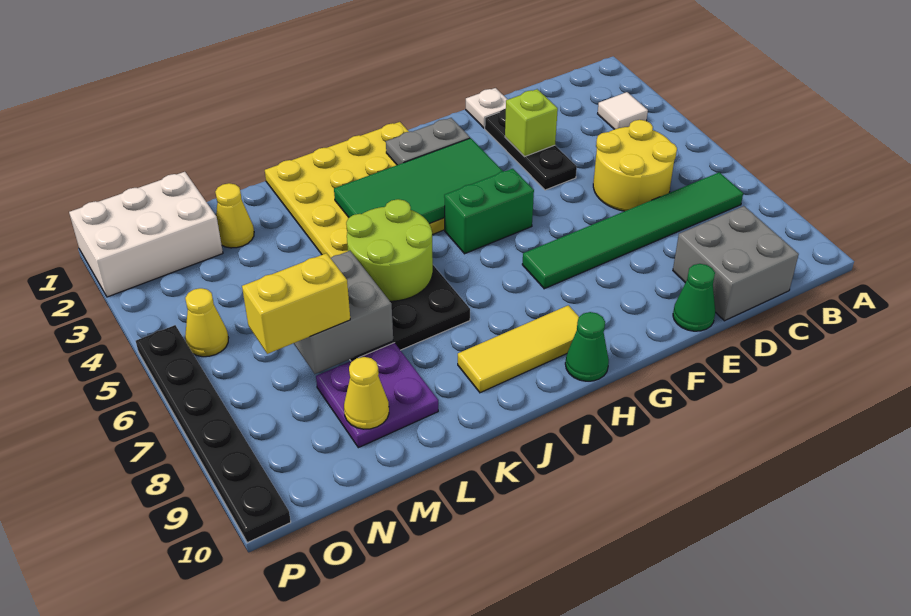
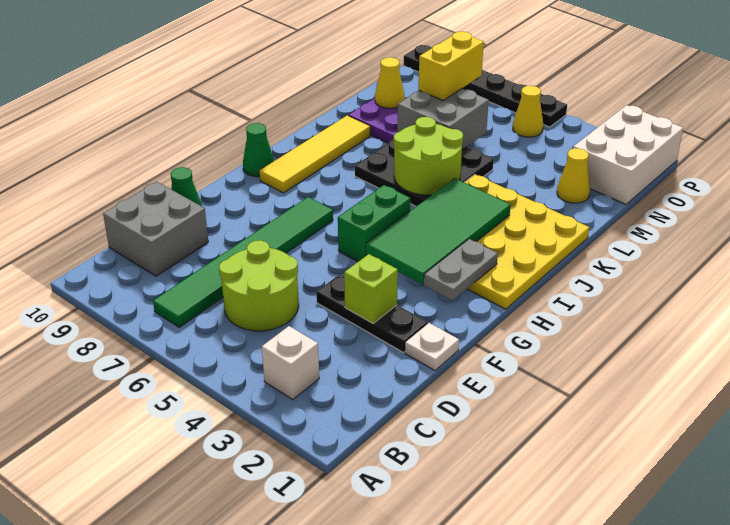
white 1x1 tile [598,92,648,129] -> white 1x1 brick [262,326,319,400]
yellow 2x2 round brick [593,120,677,211] -> lime 2x2 round brick [219,240,299,331]
yellow 1x3 tile [458,305,579,393] -> yellow 1x4 tile [260,115,370,193]

